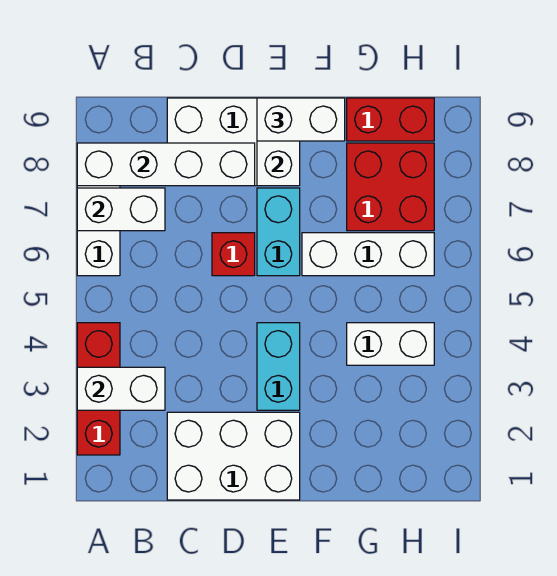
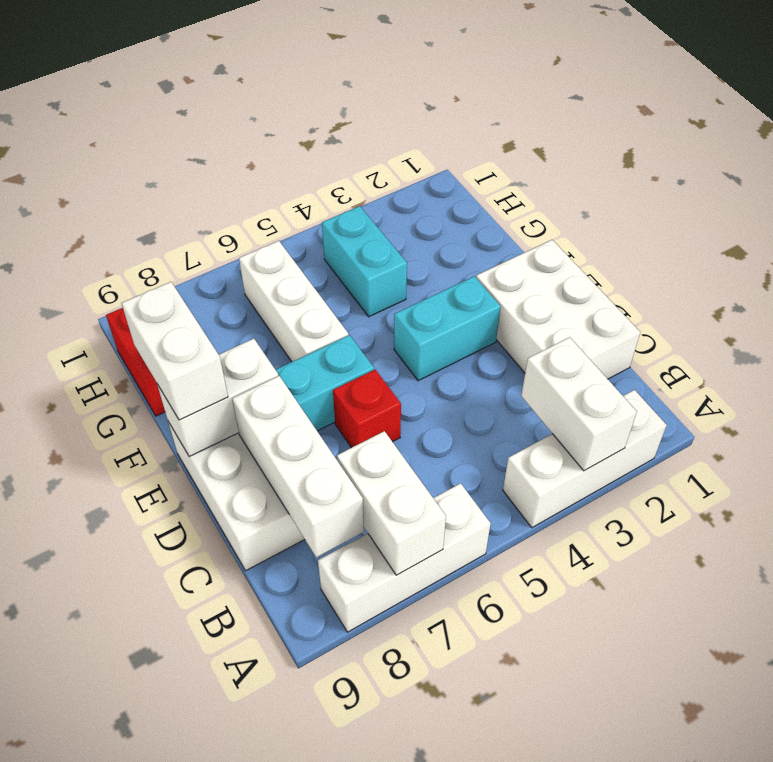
red 1x3 brick [77,323,120,455] -> white 1x3 brick [503,390,667,528]
white 1x4 brick [77,143,255,186] -> white 1x3 brick [232,376,364,557]
white 1x2 brick [347,323,434,365] -> cyan 1x2 brick [322,206,407,317]
red 2x2 brick [347,143,434,231] -> none

